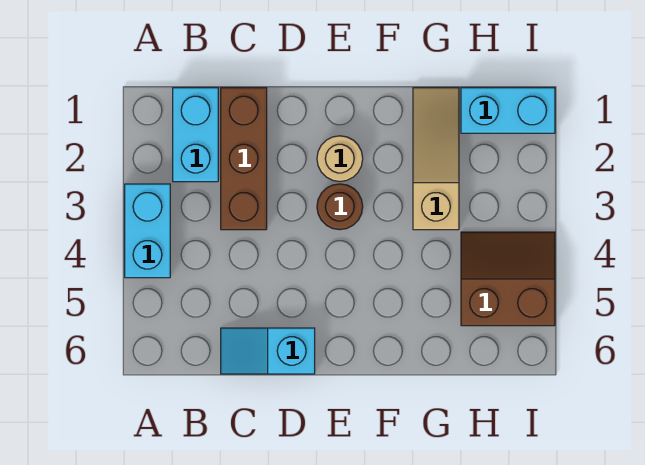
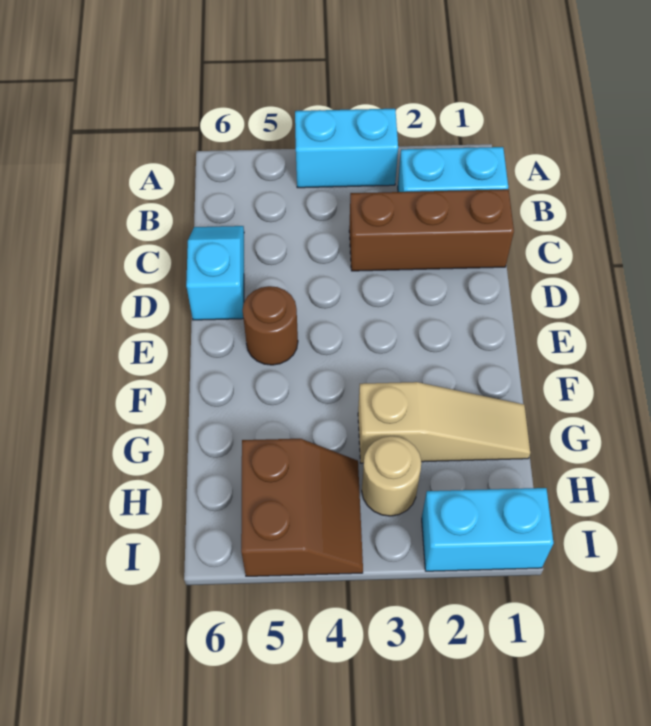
tan 1x1 round brick [317,136,363,182] -> tan 1x1 round brick moved to [362,436,421,516]
brown 1x1 round brick [317,184,363,230] -> brown 1x1 round brick moved to [243,286,298,365]
cyan 1x2 brick [461,88,555,133] -> cyan 1x2 brick turned to [422,488,554,571]

